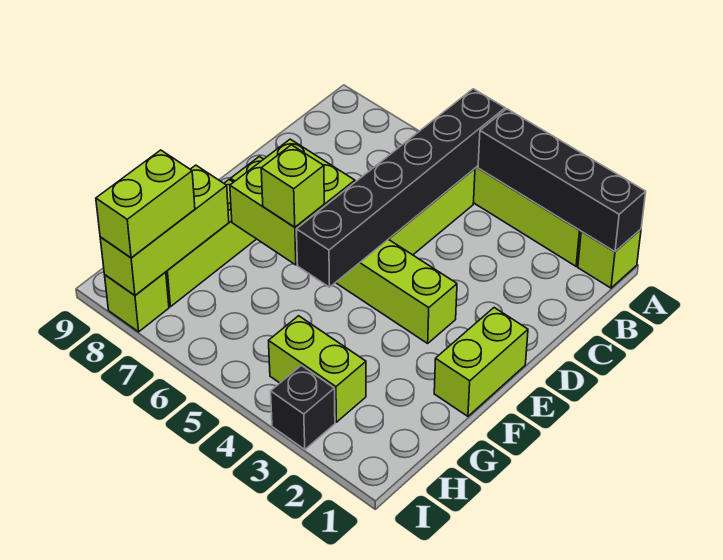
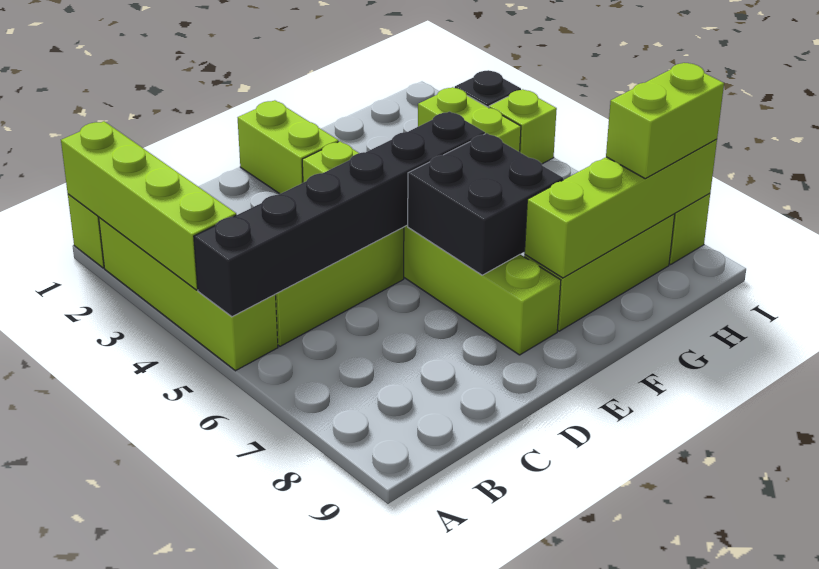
black 1x4 brick [478,109,646,251] -> lime 1x4 brick [61,121,236,290]
lime 1x2 brick [434,308,528,416] -> lime 1x2 brick turned to [238,100,339,194]
lime 2x2 brick [230,139,355,265] -> black 2x2 brick [408,133,563,275]
lime 1x1 brick [261,145,324,227] -> lime 1x1 brick moved to [489,89,557,164]
lime 1x3 brick [100,165,229,295] -> lime 1x4 brick [524,139,717,278]

